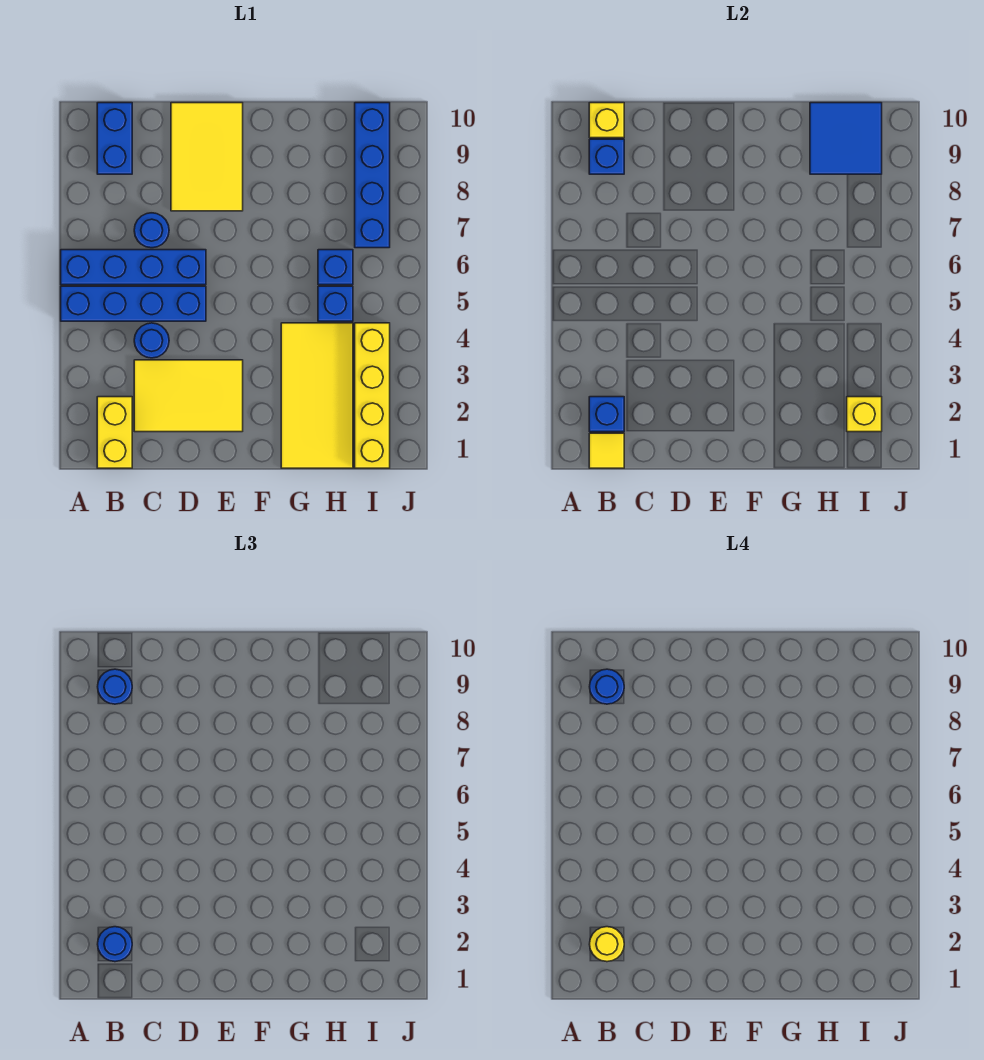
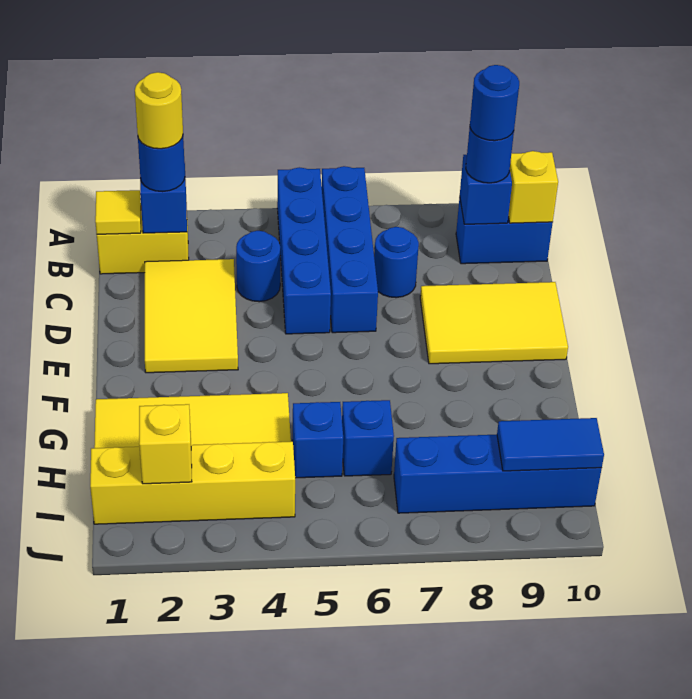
blue 2x2 tile [810,103,882,174] -> blue 1x2 tile [497,418,604,471]

